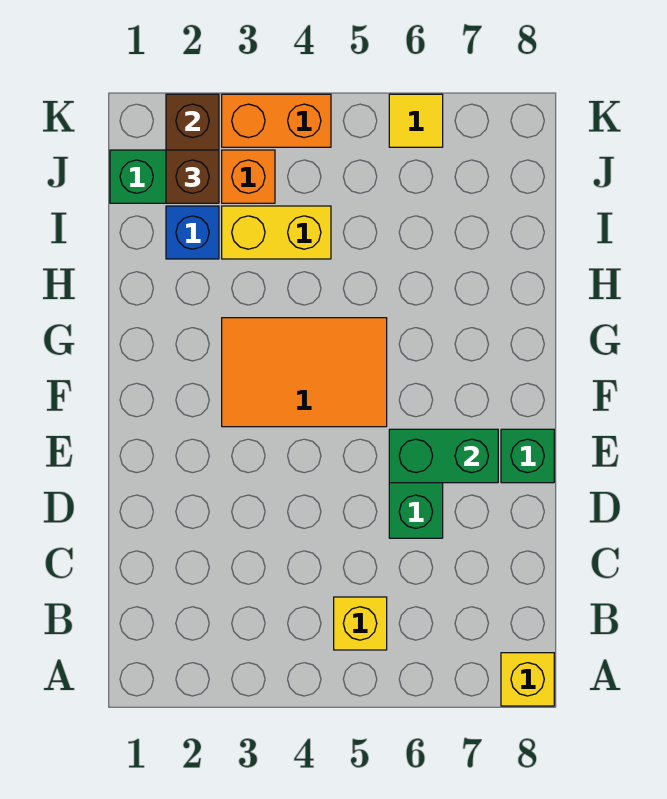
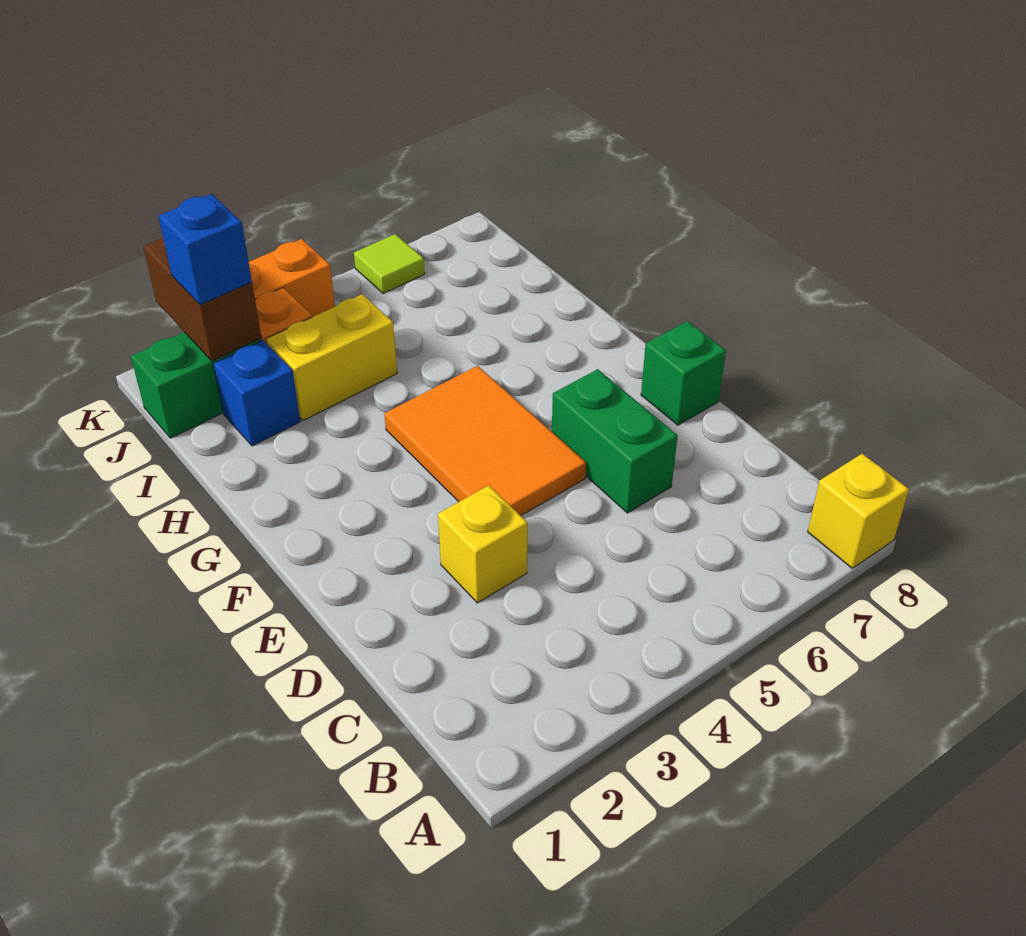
yellow 1x1 brick [334,597,387,650] -> yellow 1x1 brick moved to [438,485,527,603]
green 1x2 brick [389,429,498,483] -> none
orange 2x3 tile [222,318,387,427] -> orange 2x3 tile turned to [384,366,586,516]
brown 1x1 brick [166,150,219,203] -> blue 1x1 brick [159,194,252,305]
yellow 1x1 tile [389,94,443,147] -> lime 1x1 tile [354,234,425,294]

